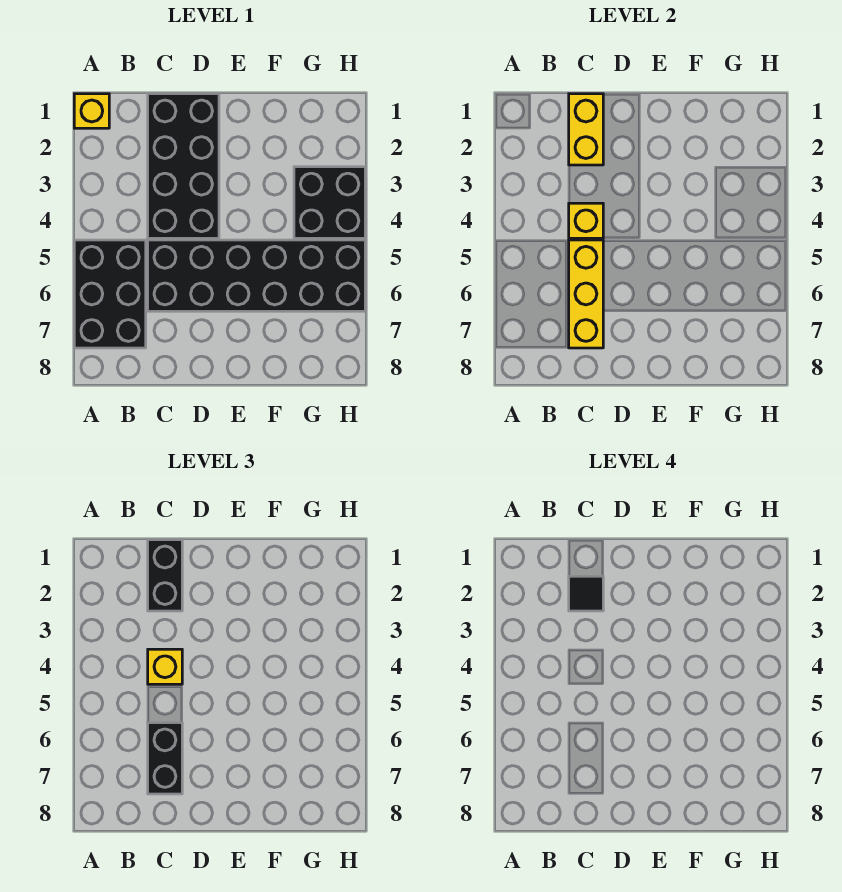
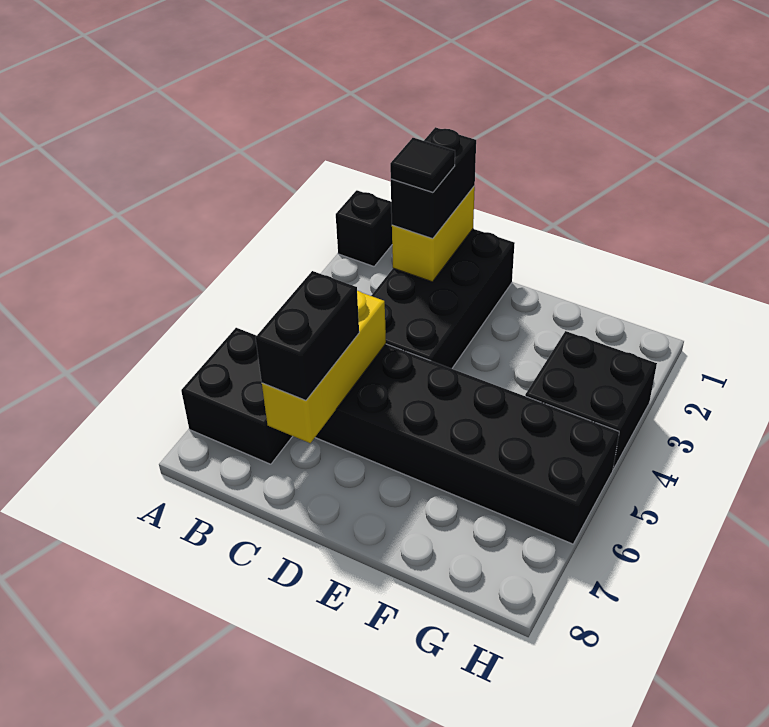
yellow 1x1 brick [74,94,109,128] -> black 1x1 brick [336,190,392,266]
black 2x3 brick [74,240,146,348] -> black 2x2 brick [181,328,293,464]
yellow 1x1 brick [569,203,603,238] -> none
yellow 1x1 brick [148,649,182,684] -> none

